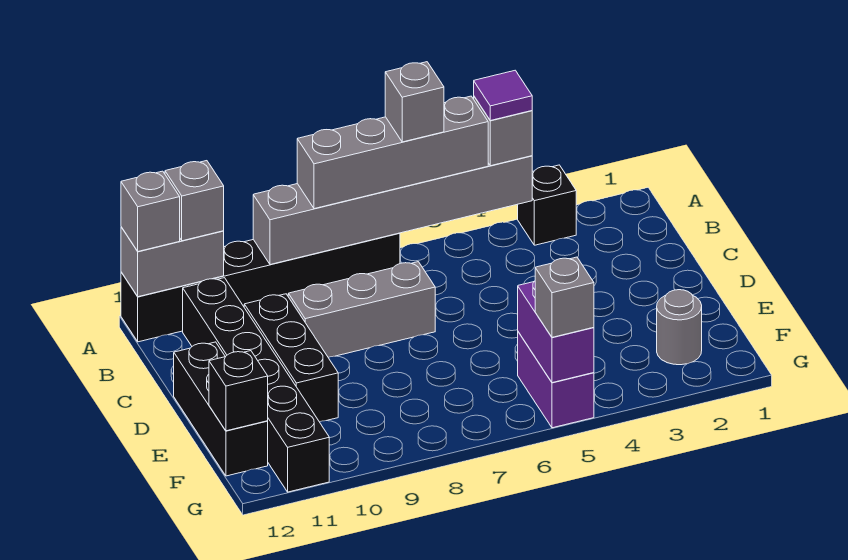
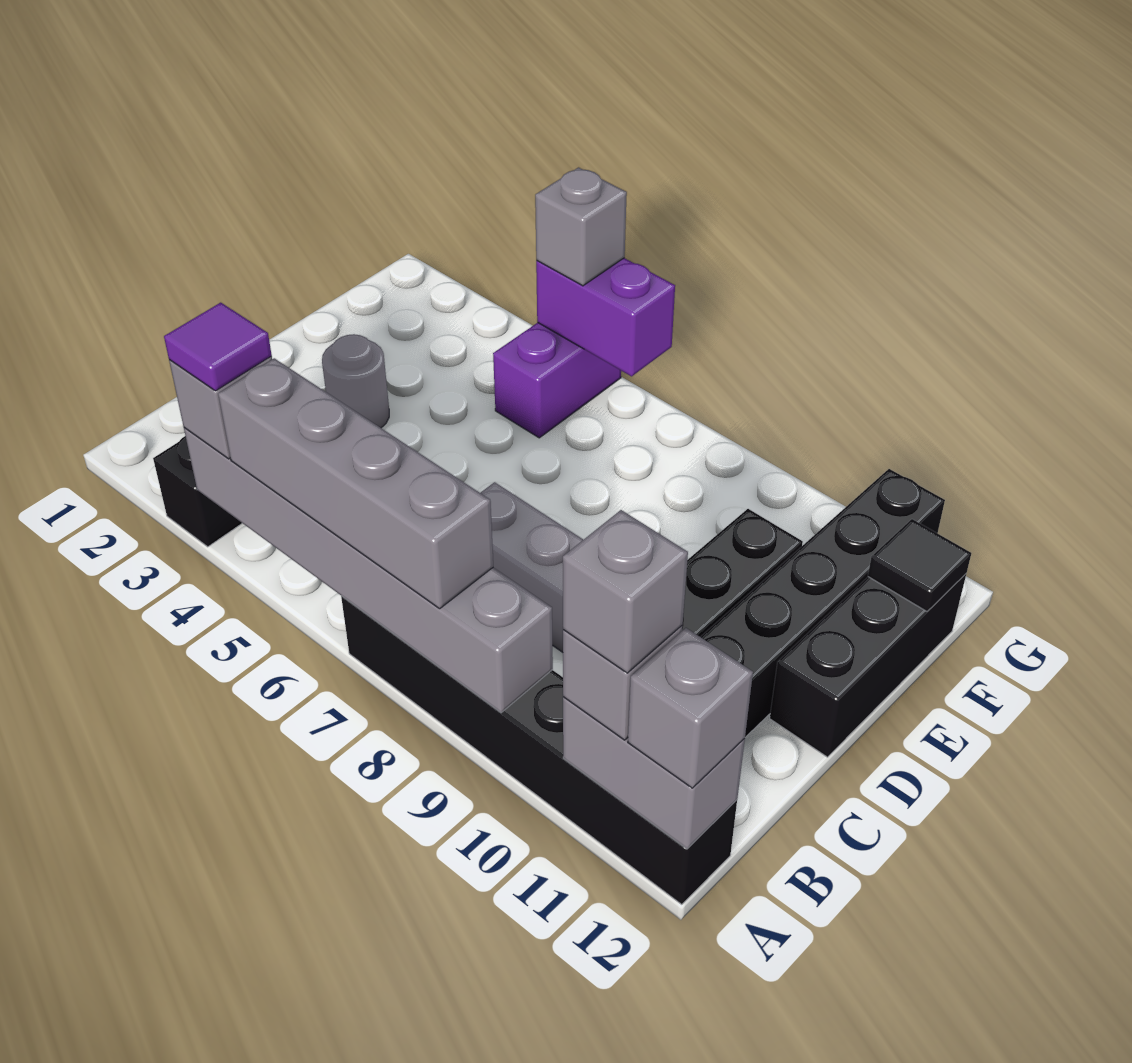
grey 1x1 brick [385,62,444,142] -> grey 1x1 brick moved to [563,510,688,673]
grey 1x1 round brick [657,290,702,365] -> grey 1x1 round brick moved to [322,334,389,428]
purple 1x2 brick [518,281,594,383] -> purple 1x2 brick turned to [536,258,675,376]
black 1x1 brick [209,351,268,431] -> black 1x1 tile [868,519,971,611]

